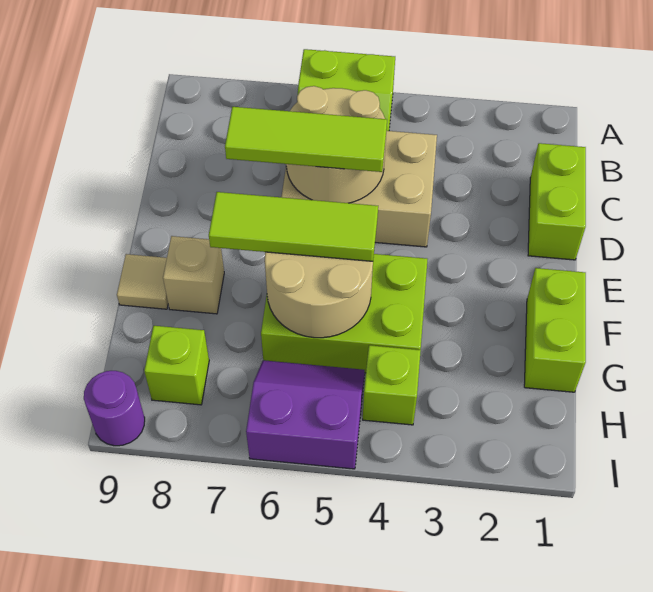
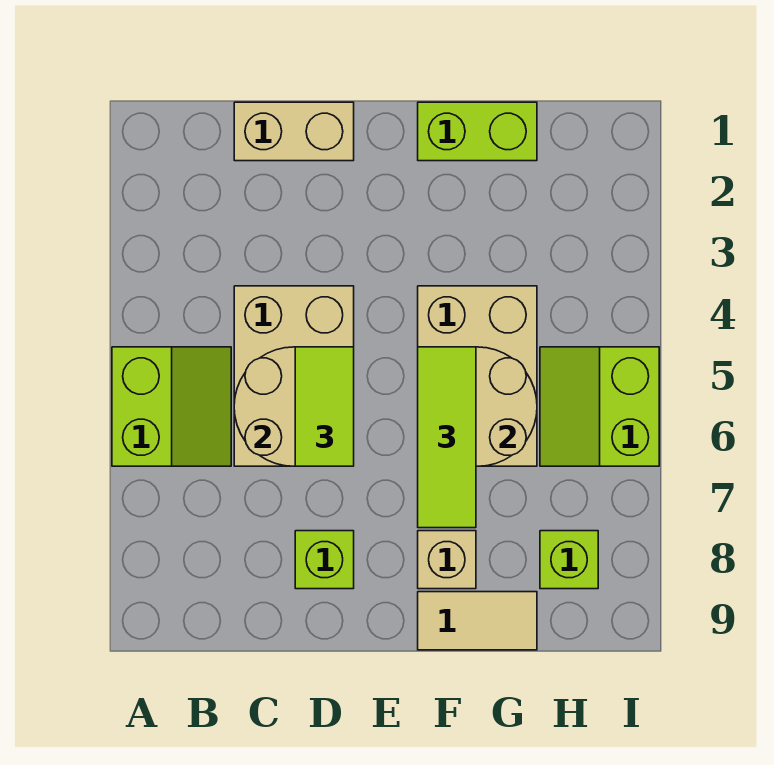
lime 1x2 brick [528,143,586,260] -> tan 1x2 brick [234,102,354,161]
lime 1x3 tile [225,107,387,172] -> lime 1x2 tile [295,347,354,466]
lime 2x3 brick [261,254,428,373] -> tan 2x3 brick [418,286,537,466]
tan 1x1 tile [117,254,168,309] -> tan 1x2 tile [418,592,537,650]
lime 1x1 brick [363,345,421,425] -> lime 1x1 brick moved to [295,531,354,589]
purple 2x2 slope [246,360,365,469] -> lime 2x2 slope [540,347,659,466]
purple 1x1 round brick [84,371,145,446] -> none

